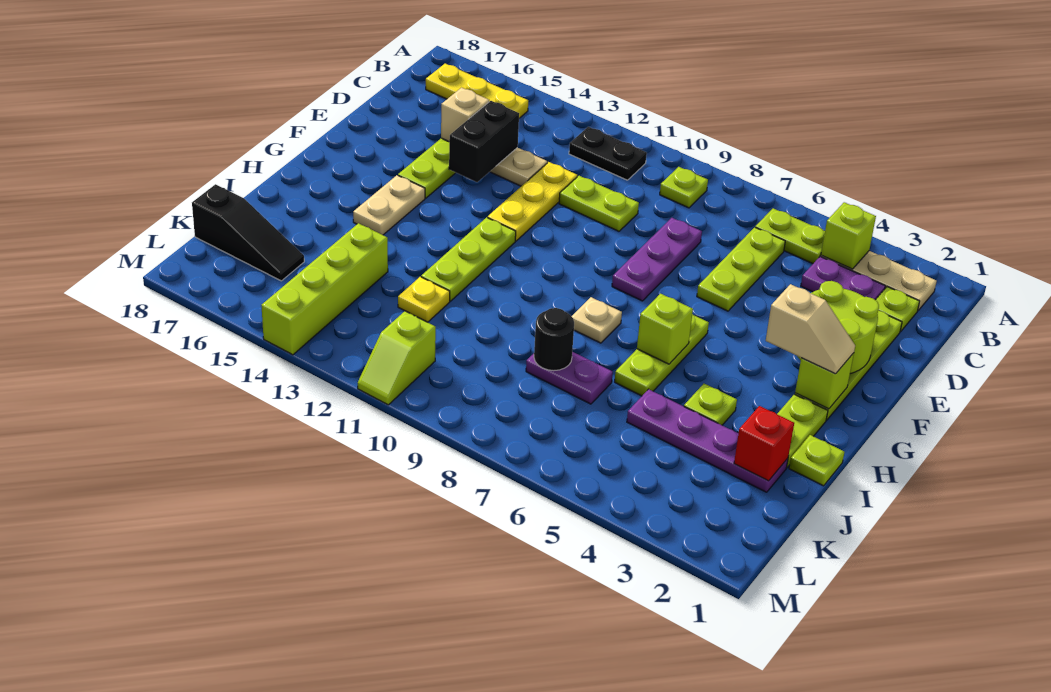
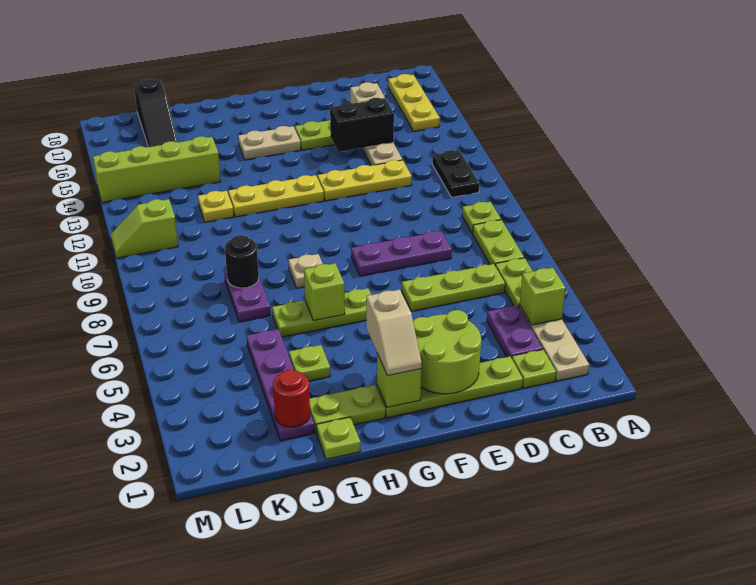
lime 1x2 plate [559,176,639,231] -> lime 1x2 plate moved to [473,220,524,265]
lime 1x3 plate [421,217,516,301] -> yellow 1x3 plate [228,175,324,217]
red 1x1 brick [734,406,794,481] -> red 1x1 round brick [273,370,310,427]

